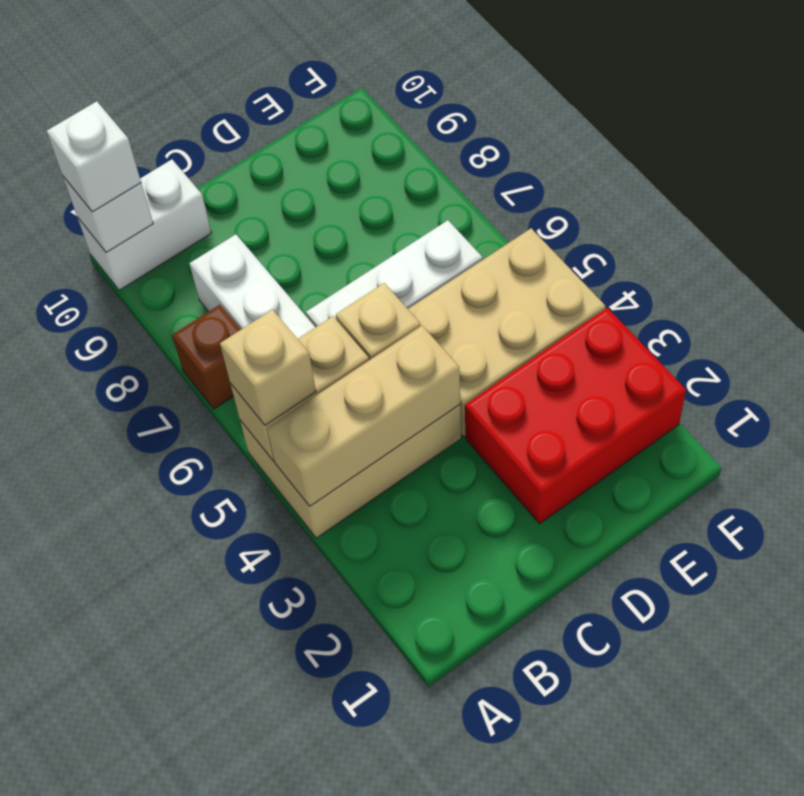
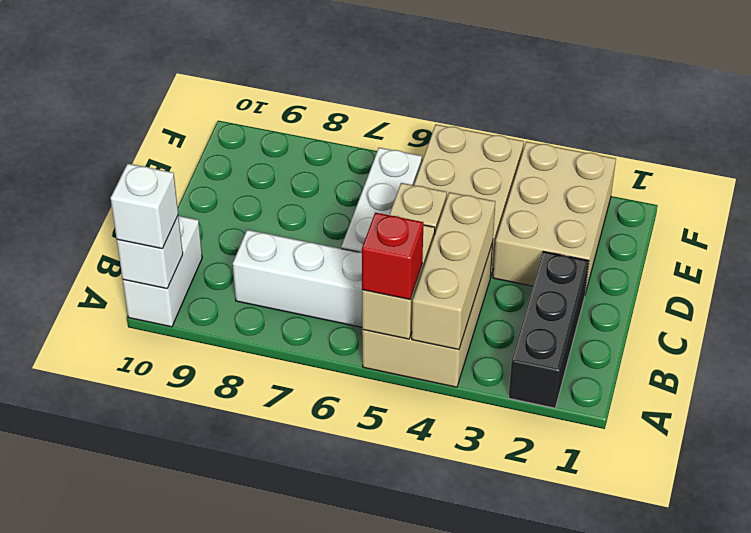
none -> black 1x3 brick [509,251,589,408]
tan 1x1 brick [220,310,316,425] -> red 1x1 brick [362,213,423,299]
brown 1x1 brick [172,305,241,409] -> none
red 2x3 brick [465,308,686,524] -> tan 2x3 brick [493,141,616,294]

